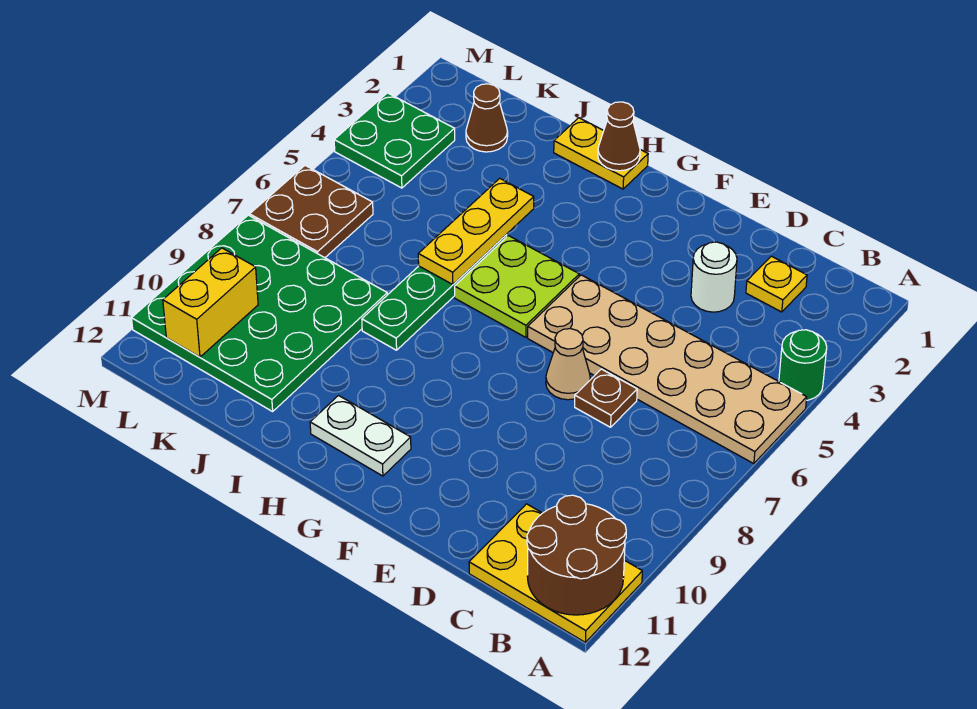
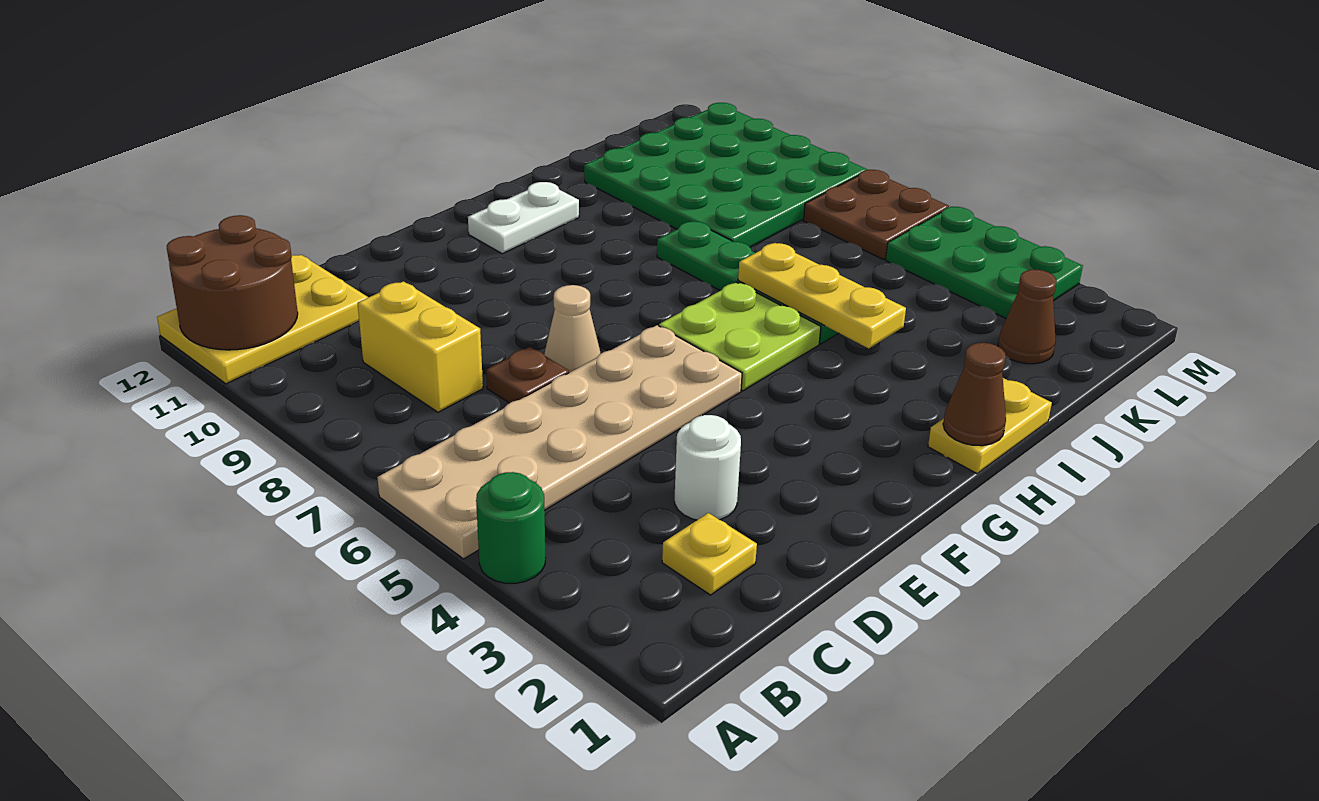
green 2x2 plate [334,93,455,188] -> green 2x3 plate [886,207,1083,318]
yellow 1x2 brick [163,248,258,357] -> yellow 1x2 brick moved to [358,281,483,412]

